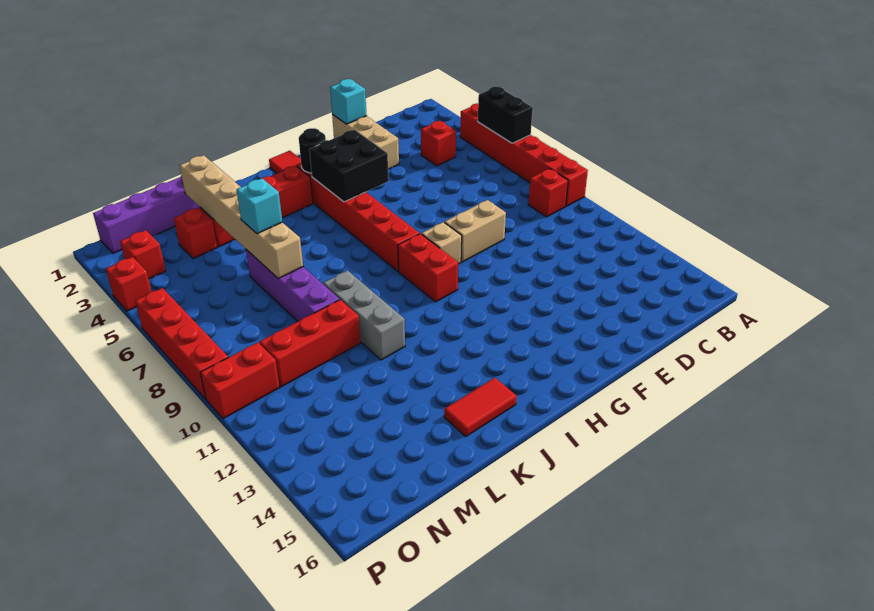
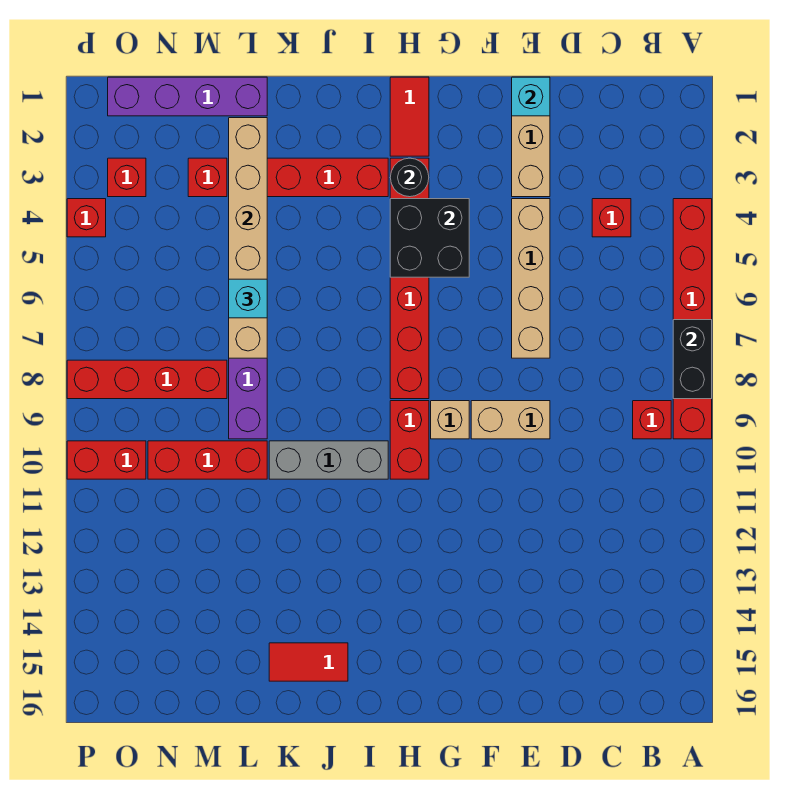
black 1x2 brick [478,86,533,143] -> black 1x2 brick moved to [673,320,712,399]
none -> tan 1x4 brick [512,199,550,358]
grey 1x3 brick [323,270,405,360] -> grey 1x3 brick turned to [269,441,388,479]
red 1x4 brick [135,288,228,399] -> red 1x4 brick turned to [67,360,227,399]

